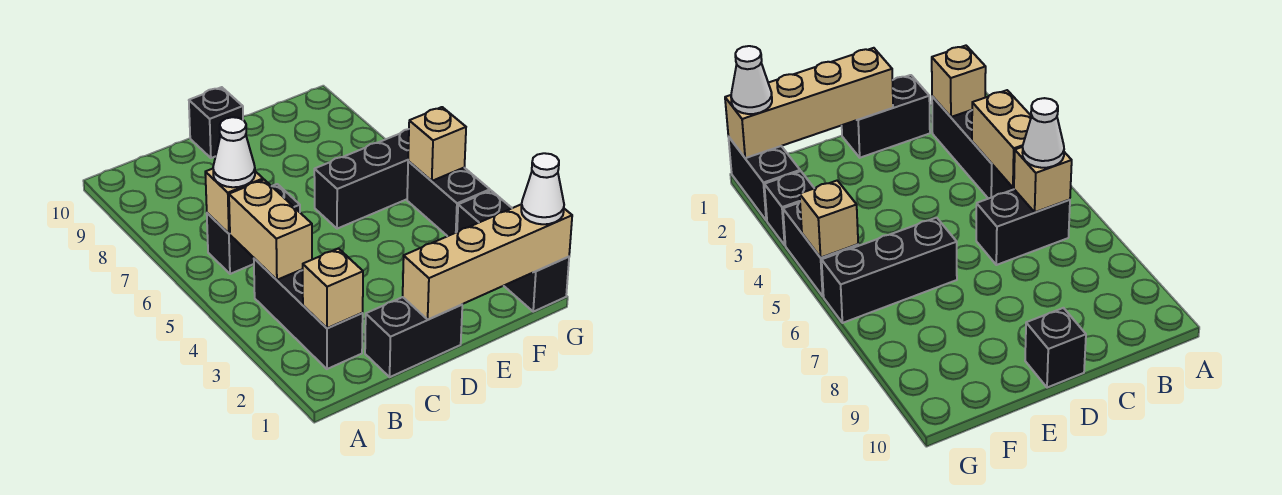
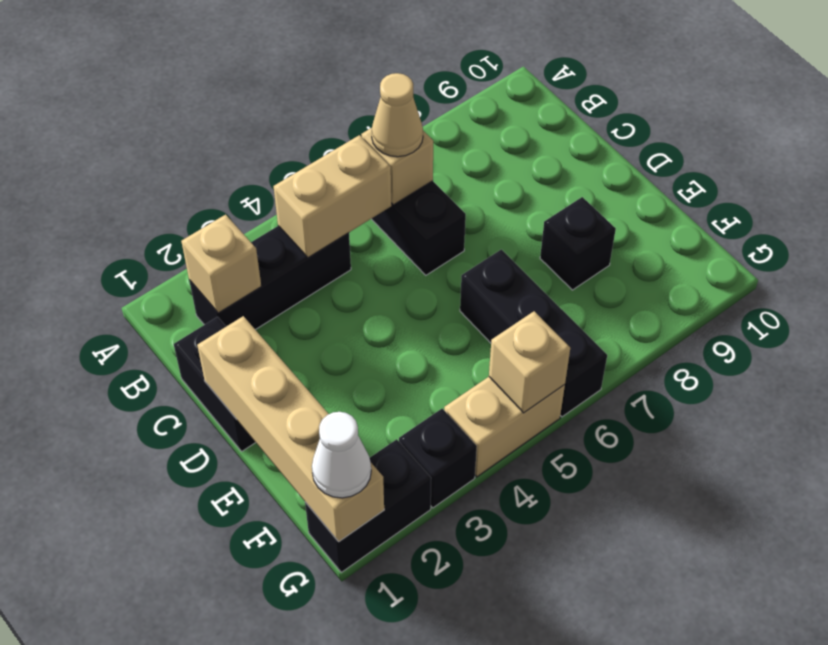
white 1x1 cone [213,117,255,187] -> tan 1x1 cone [372,73,423,157]
black 1x1 brick [189,87,243,158] -> black 1x1 brick moved to [540,197,616,290]
black 1x2 brick [407,161,490,236] -> tan 1x2 brick [444,377,565,477]

